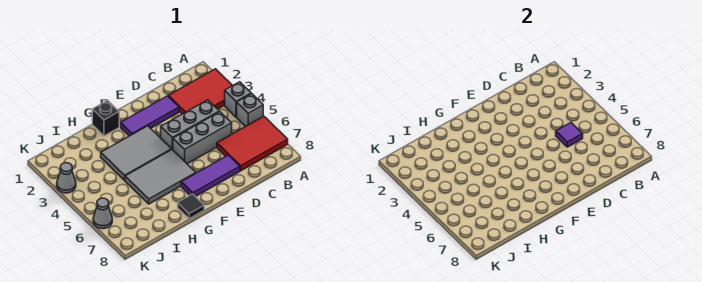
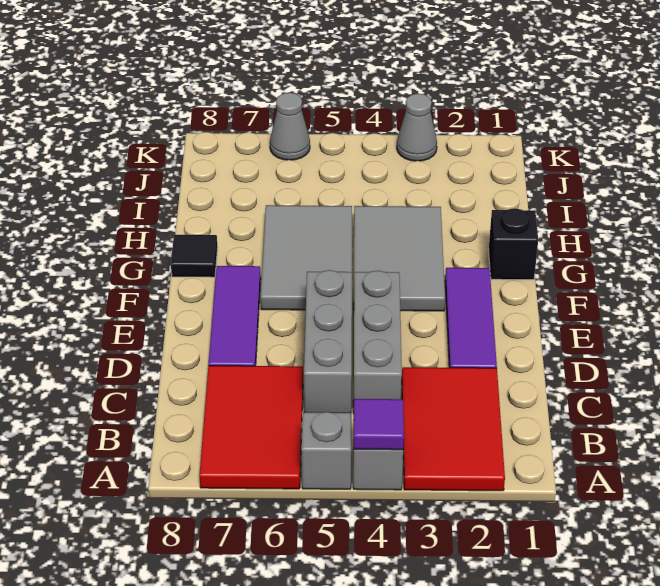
purple 1x1 tile [556,123,583,147] -> purple 1x1 tile moved to [354,399,404,450]

